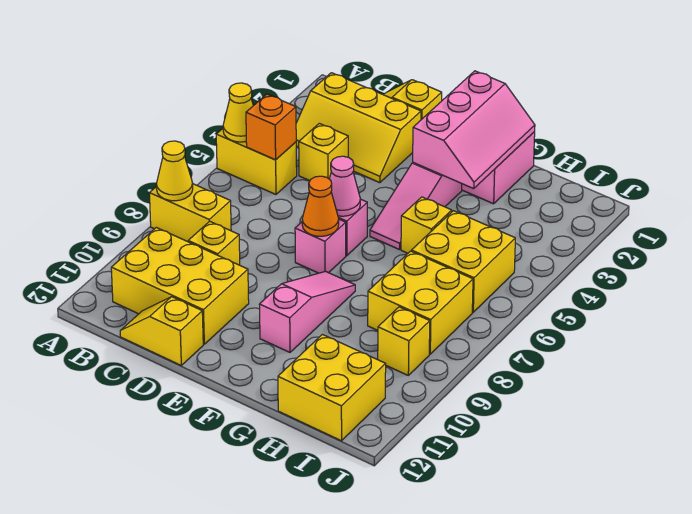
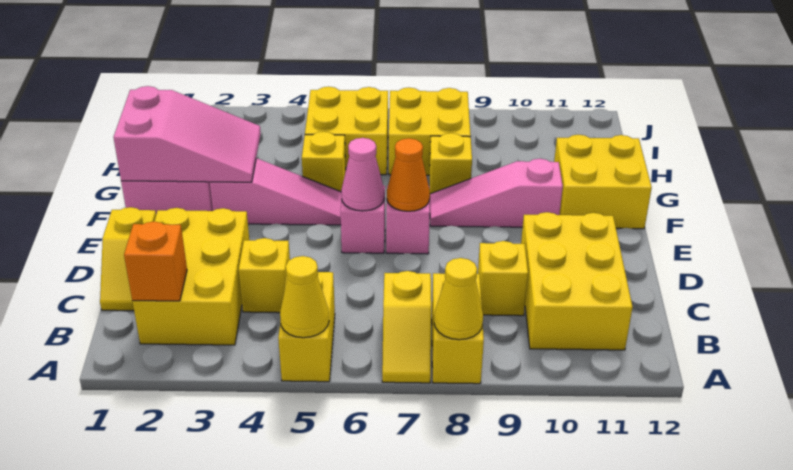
yellow 2x3 slope [296,73,421,183] -> yellow 2x3 brick [132,208,249,345]
orange 1x1 brick [246,94,296,160] -> orange 1x1 brick moved to [124,222,187,301]
yellow 1x2 slope [120,297,203,365] -> yellow 1x2 slope moved to [382,271,431,383]
pink 2x3 slope [413,71,535,189] -> pink 2x3 slope turned to [113,86,261,182]
yellow 2x2 brick [278,334,386,441] -> yellow 2x2 brick moved to [554,135,652,229]
yellow 1x1 brick [378,307,430,375] -> yellow 1x1 brick moved to [430,133,472,194]

